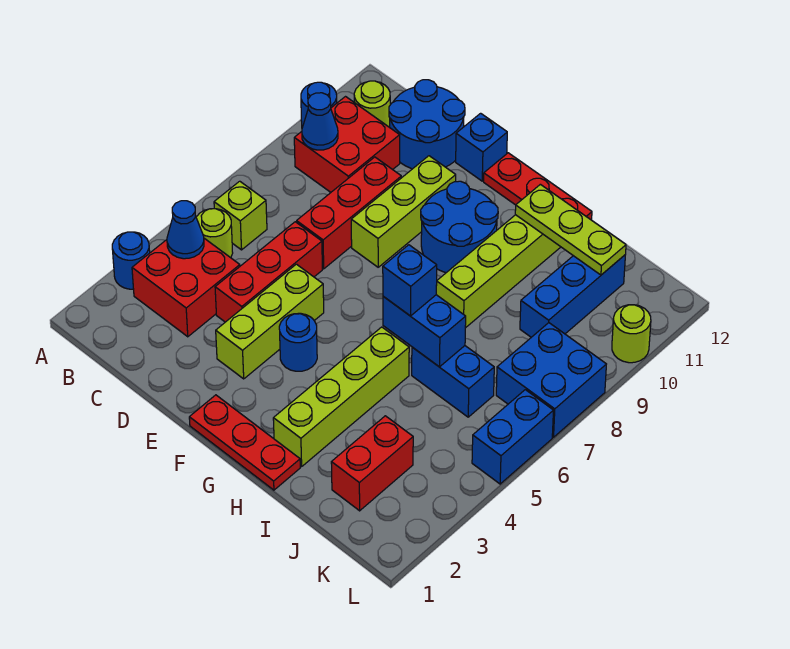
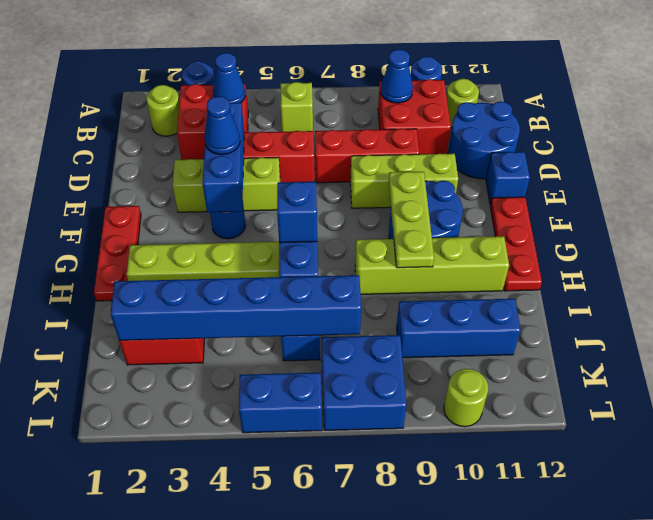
lime 1x1 round brick [196,209,233,258] -> lime 1x1 round brick moved to [146,85,179,136]
none -> blue 1x3 brick [203,103,245,212]
none -> blue 1x1 cone [204,96,240,155]
lime 1x3 plate [515,184,626,275] -> lime 1x3 plate moved to [389,172,434,268]
none -> blue 1x6 brick [111,275,361,340]

